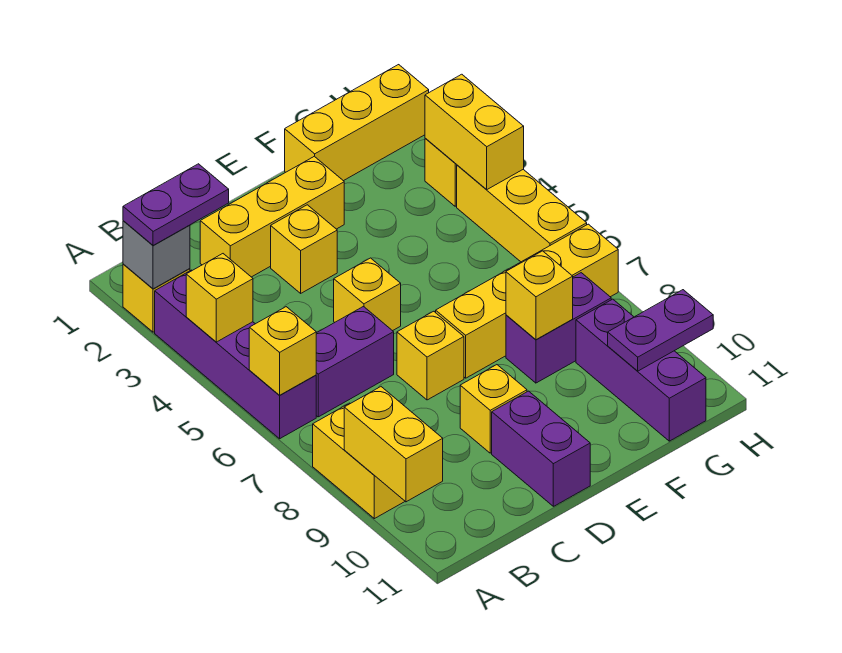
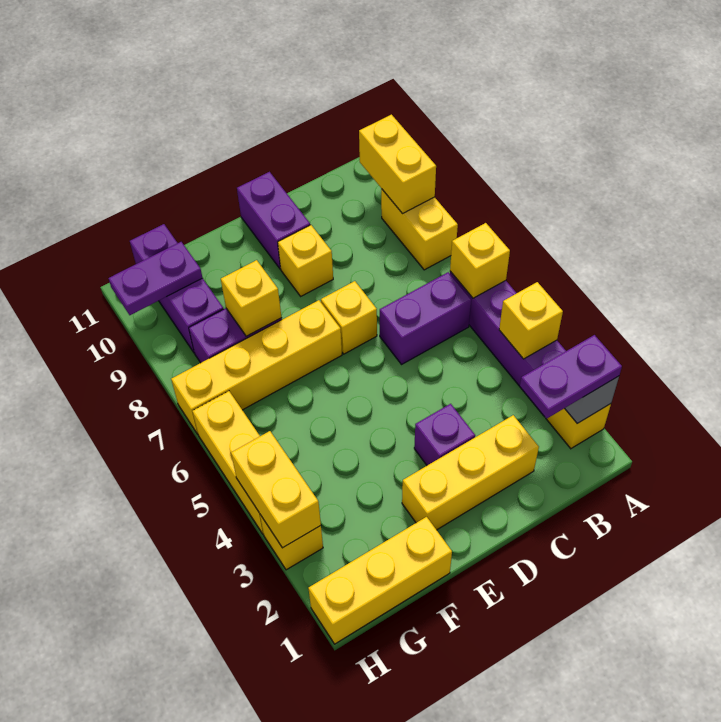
yellow 1x1 brick [271,205,337,293] -> purple 1x1 brick [414,404,475,465]
yellow 1x1 brick [334,258,401,331] -> none

